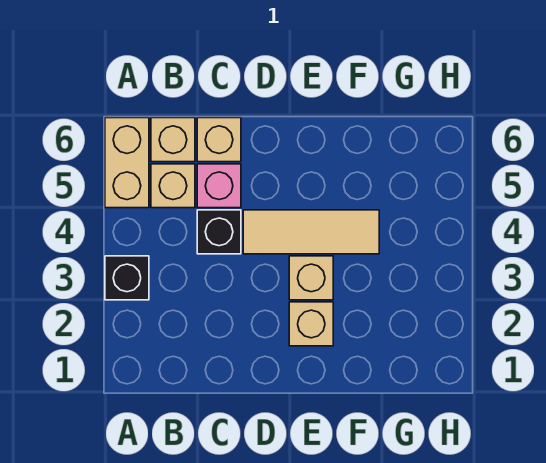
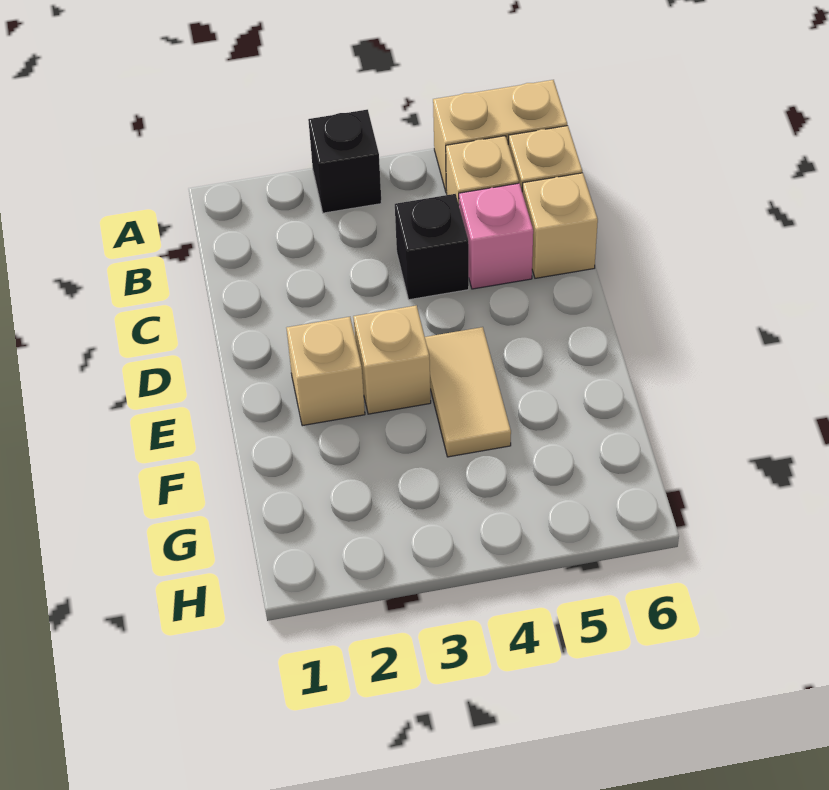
tan 1x3 tile [243,210,379,254] -> tan 1x2 tile [425,327,511,457]

